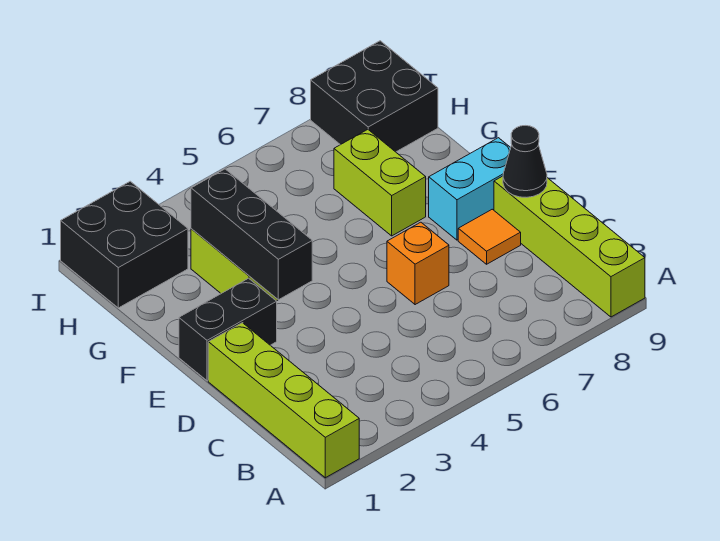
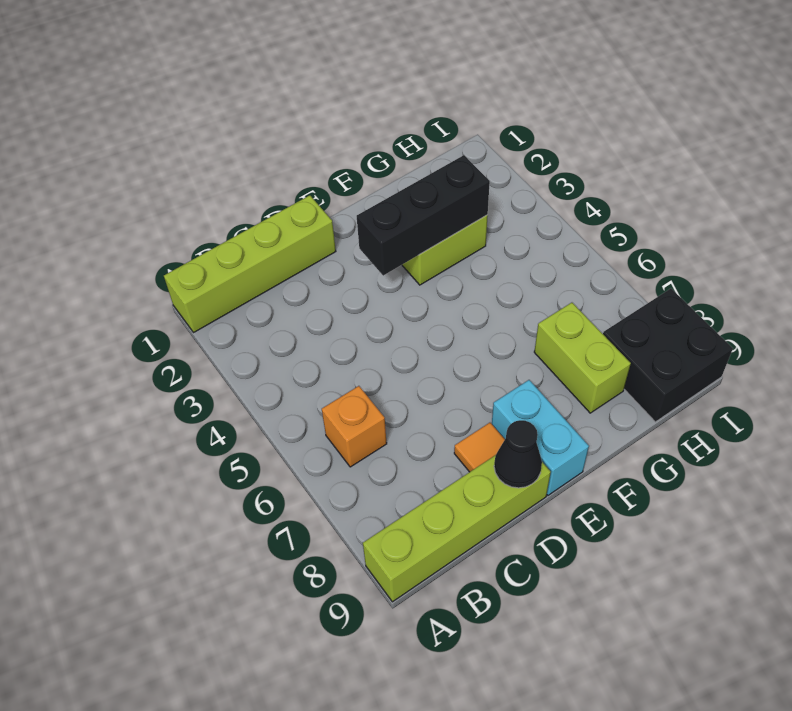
orange 1x1 brick [387,222,449,305] -> orange 1x1 brick moved to [322,386,387,467]
black 1x2 brick [179,278,277,381] -> none
lime 1x2 brick [334,130,426,236] -> lime 1x2 brick turned to [534,303,631,413]
black 2x2 brick [61,181,188,308] -> none

